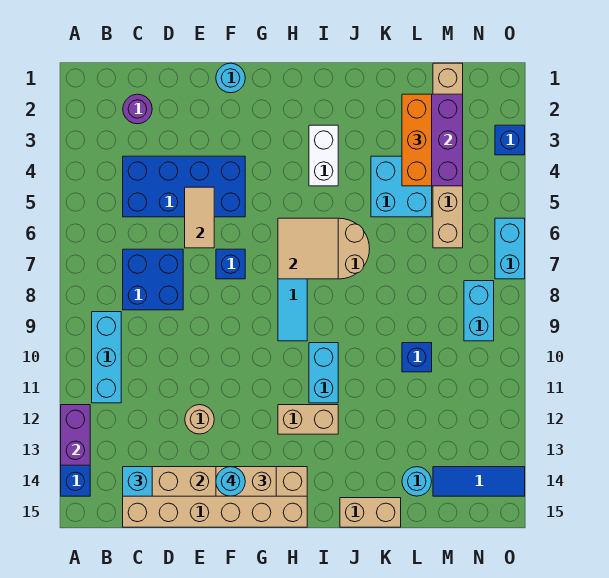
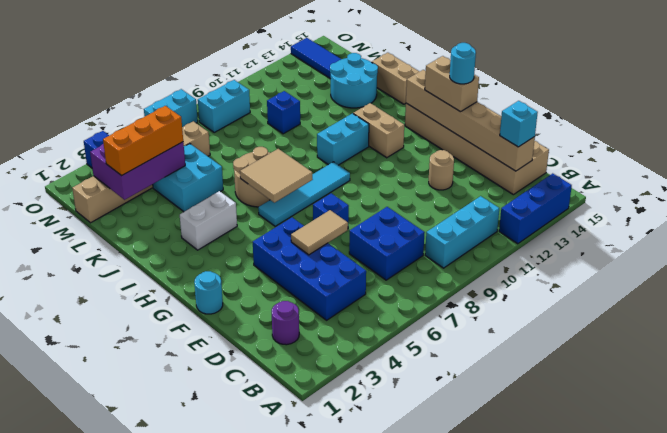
purple 1x2 brick [61,405,90,465] -> none
cyan 1x1 round brick [402,467,432,496] -> cyan 2x2 round brick [330,53,378,108]

